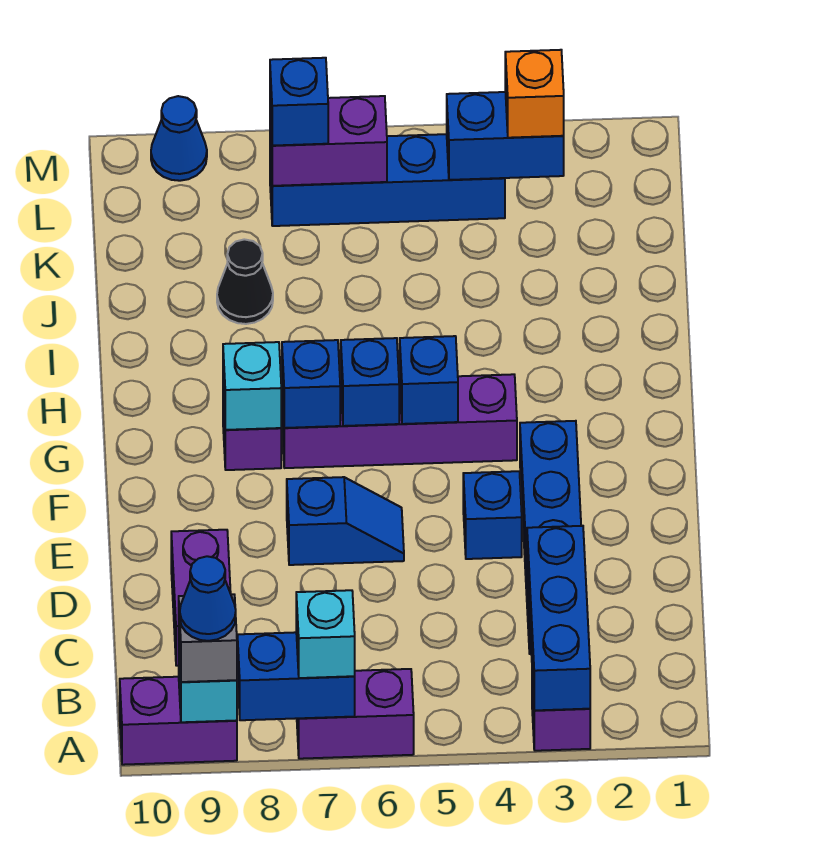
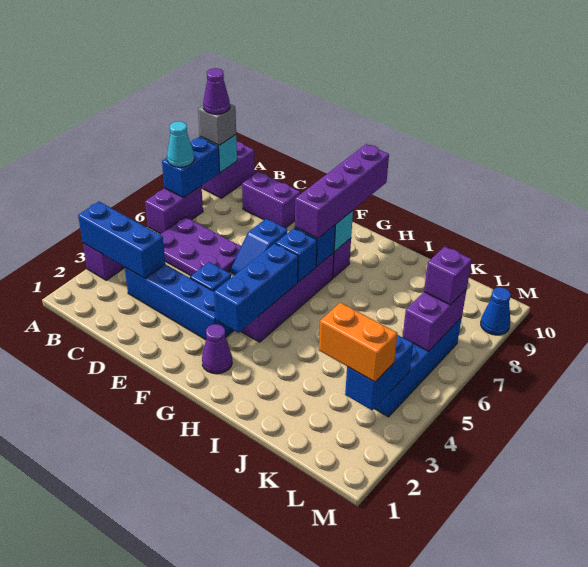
cyan 1x1 brick [296,590,355,678] -> cyan 1x1 cone [167,121,194,167]
blue 1x1 cone [180,556,236,641] -> purple 1x1 cone [203,68,230,114]
none -> purple 2x3 plate [160,217,241,276]
none -> purple 1x1 cone [202,324,232,374]
blue 1x1 brick [400,336,458,424] -> blue 1x3 brick [214,244,298,333]
none -> purple 1x4 brick [295,144,389,239]
black 1x1 cone [217,239,273,324] -> none
orange 1x1 brick [505,50,564,138] -> orange 1x2 brick [319,302,398,382]
blue 1x1 brick [270,58,328,146] -> purple 1x1 brick [424,246,472,305]

